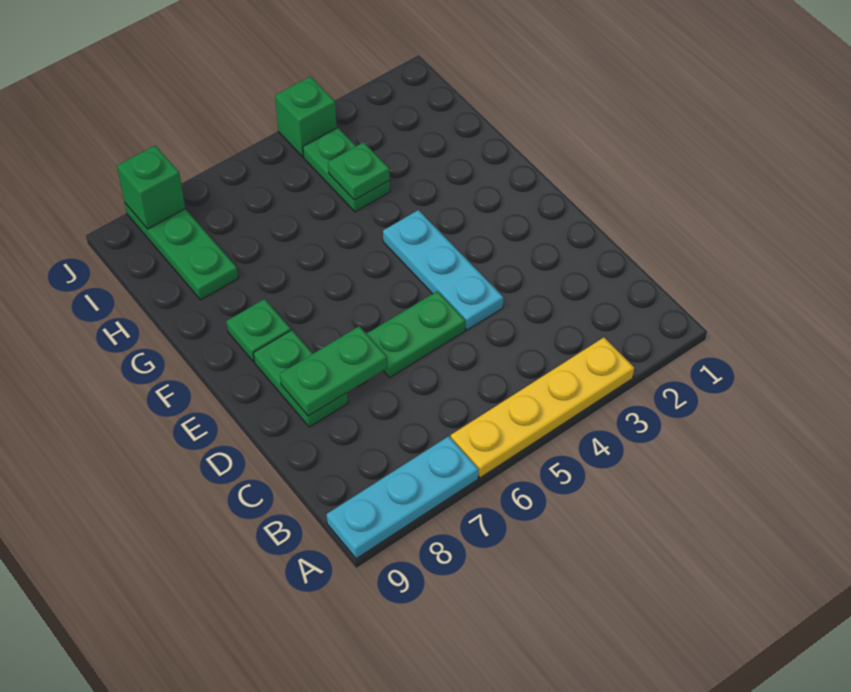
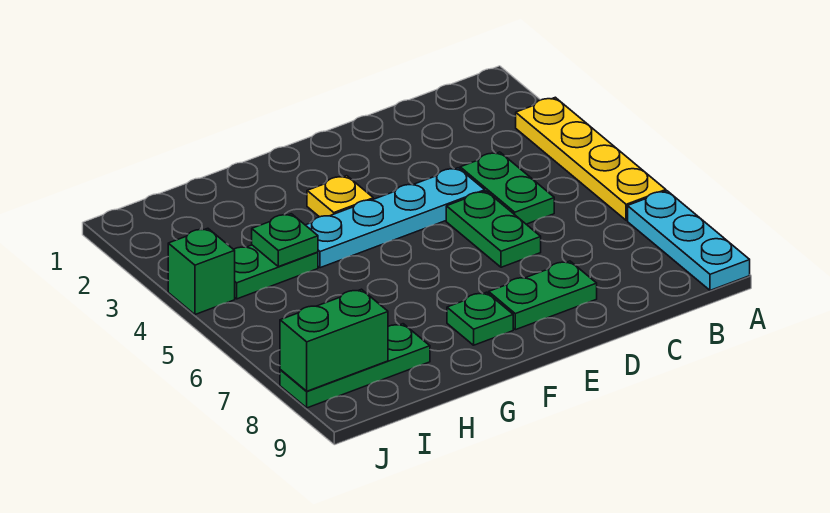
cyan 1x3 plate [383,210,504,330] -> cyan 1x4 plate [306,168,485,268]
green 1x2 plate [280,326,387,416] -> green 1x2 plate moved to [460,152,554,224]
none -> yellow 1x1 plate [307,176,373,217]
green 1x1 brick [117,146,185,229] -> green 1x2 brick [280,289,388,391]

